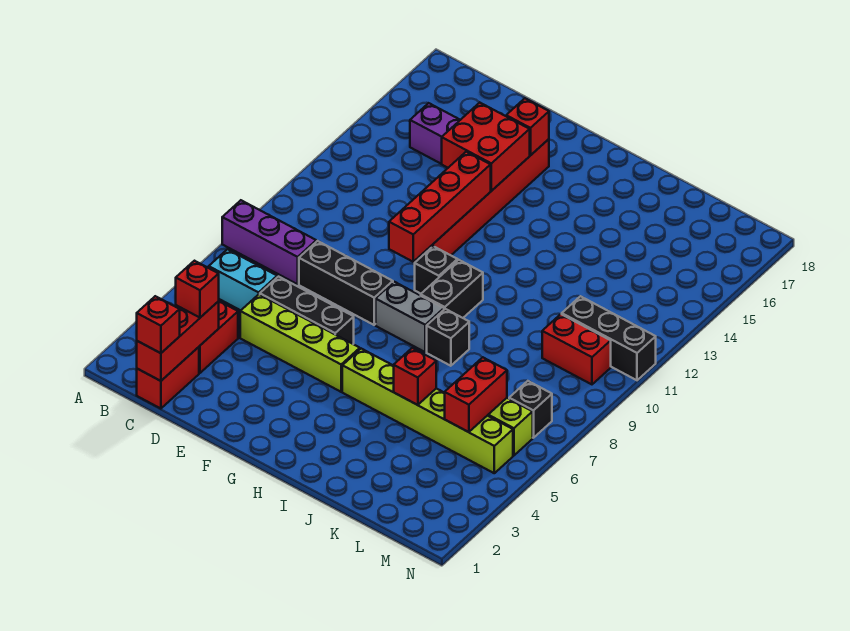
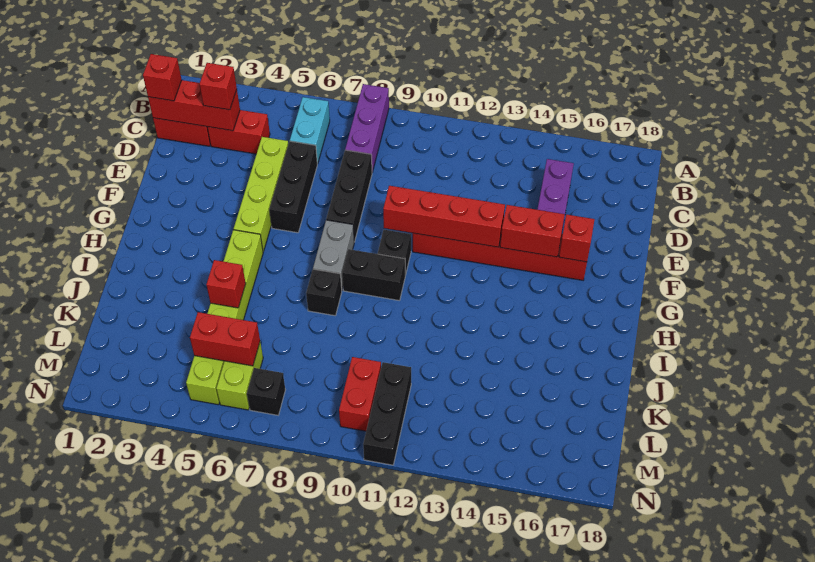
red 2x2 brick [442,103,530,191] -> red 1x2 brick [500,205,565,257]

